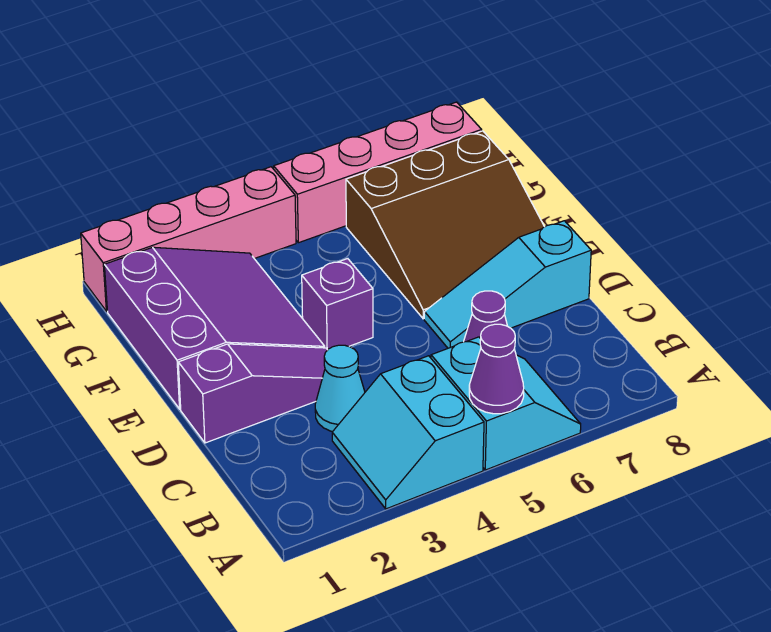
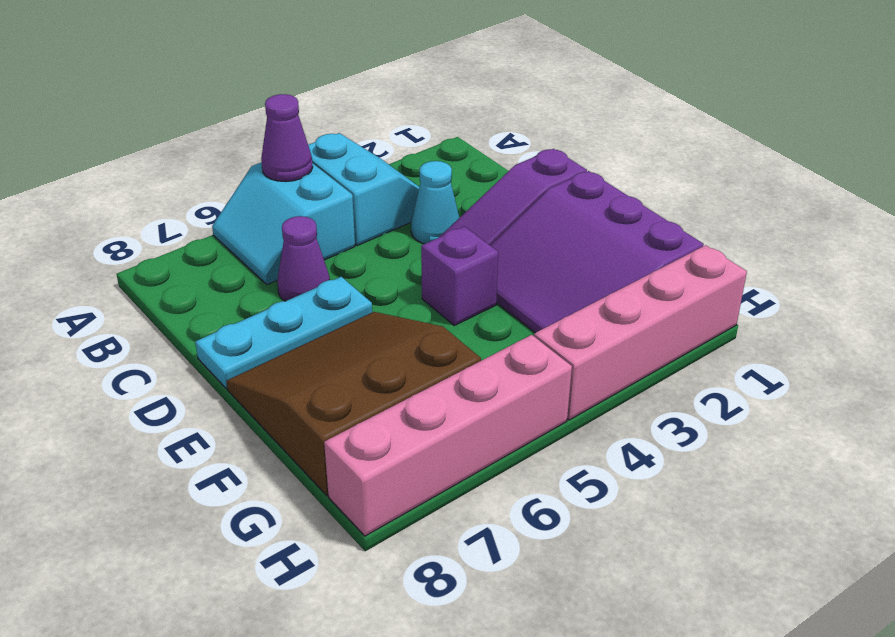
cyan 1x3 slope [424,221,591,348] -> cyan 1x3 plate [195,277,372,389]

